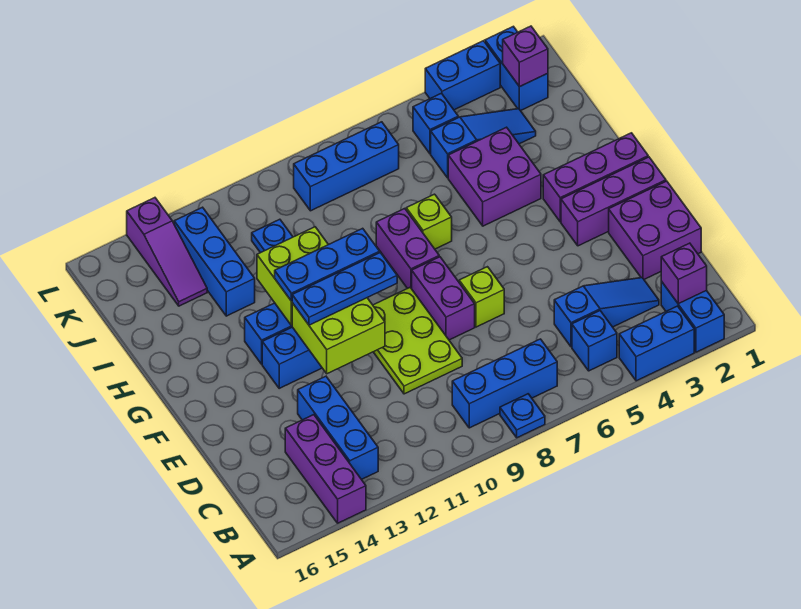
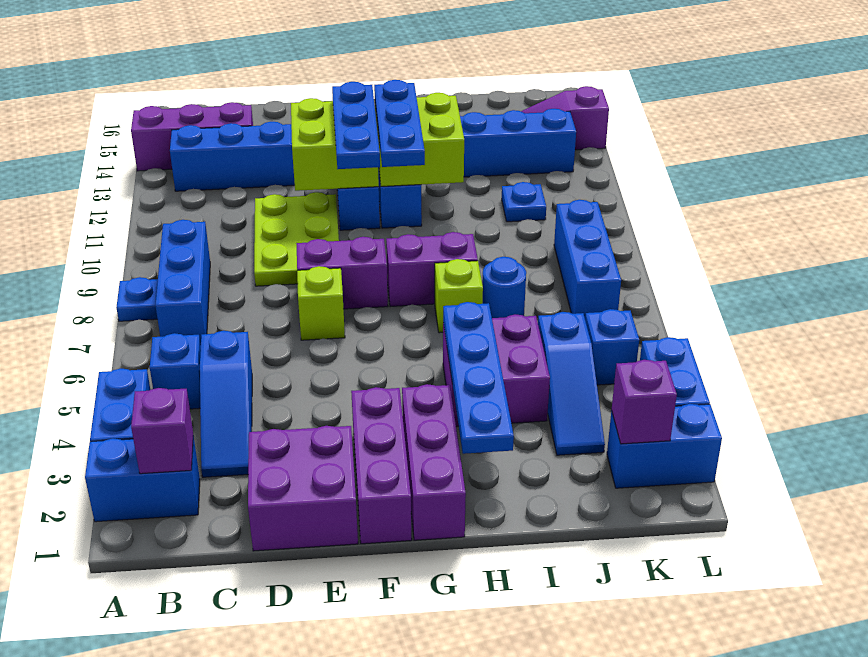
lime 2x3 plate [373,288,462,394] -> lime 2x3 plate turned to [254,192,339,286]
none -> blue 1x4 plate [443,302,514,454]
none -> blue 1x1 round brick [482,257,526,318]

